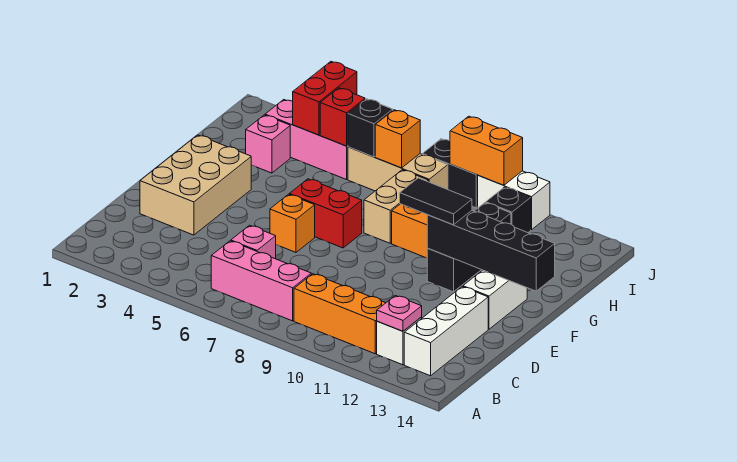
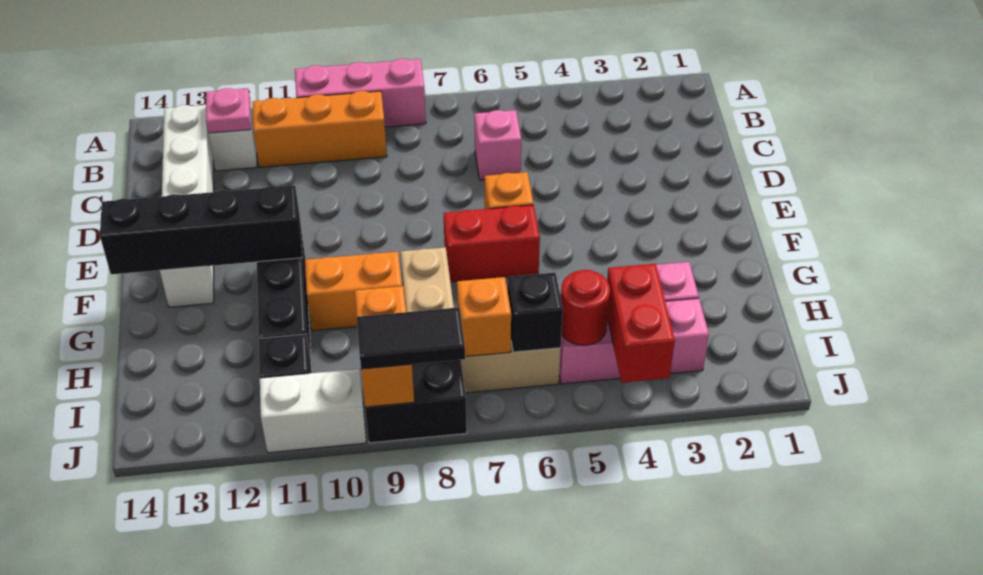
pink 1x3 brick [211,241,311,321] -> pink 1x3 brick moved to [295,59,426,127]
tan 2x3 brick [140,135,251,235] -> none
black 1x2 tile [400,178,472,225] -> black 1x2 tile moved to [357,307,465,369]
red 1x1 brick [320,88,365,146] -> red 1x1 round brick [561,270,610,345]
orange 1x2 brick [450,116,523,185] -> orange 1x2 brick turned to [355,286,414,407]

